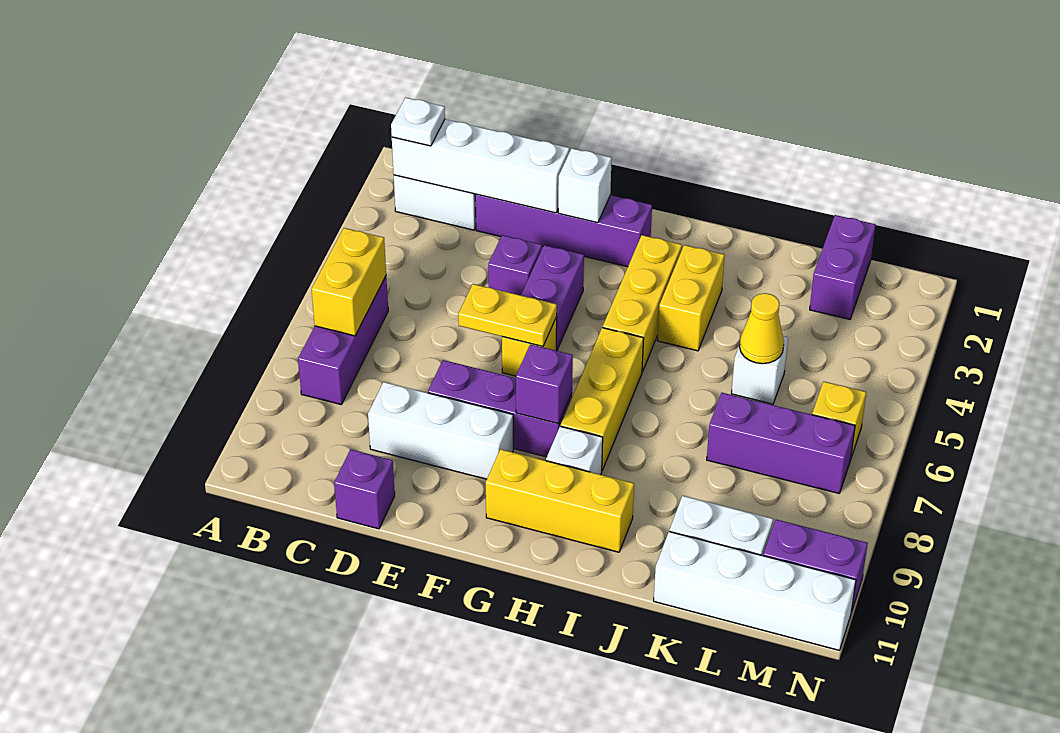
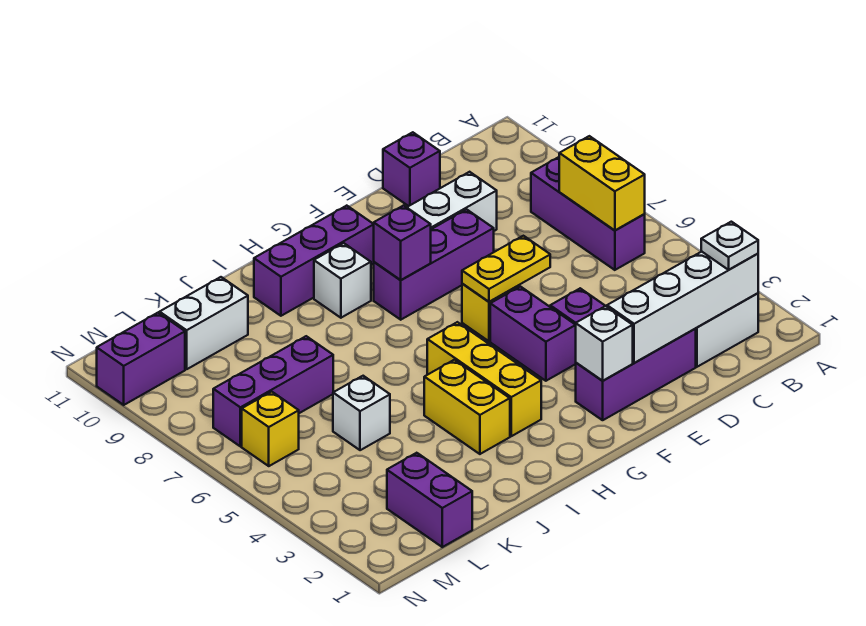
purple 1x4 brick [475,194,652,267] -> purple 1x3 brick [576,329,696,420]
yellow 1x3 brick [486,449,634,552] -> purple 1x3 brick [254,206,374,316]
yellow 1x3 brick [561,328,644,470] -> none
yellow 1x1 cone [740,293,784,364] -> none
white 1x4 brick [654,532,856,650] -> none

